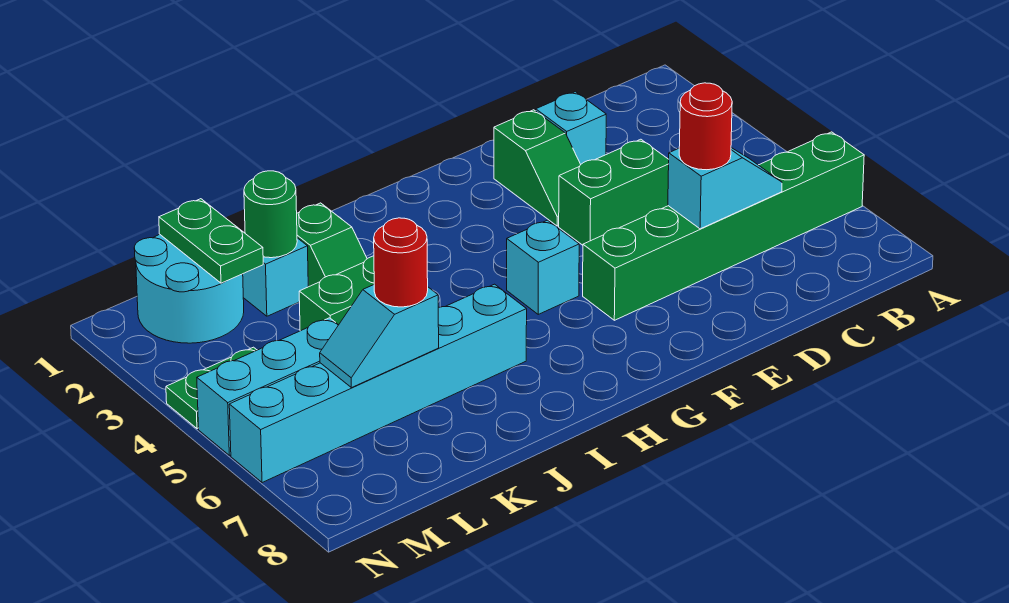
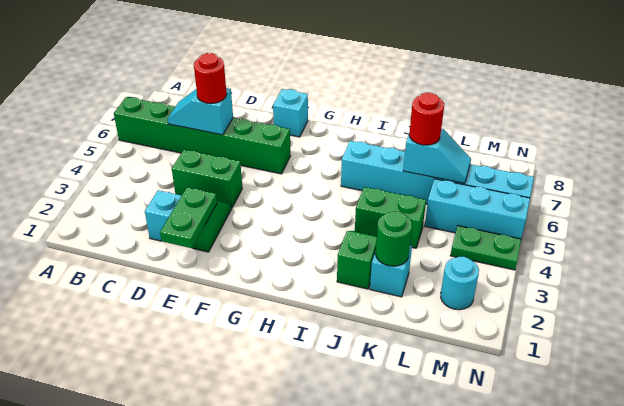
cyan 1x1 brick [507,220,579,314] -> cyan 1x1 brick moved to [273,89,308,137]
cyan 2x2 round brick [134,235,244,343] -> cyan 1x1 round brick [441,257,479,310]
green 1x2 plate [159,199,263,283] -> green 1x2 plate moved to [160,187,217,248]

